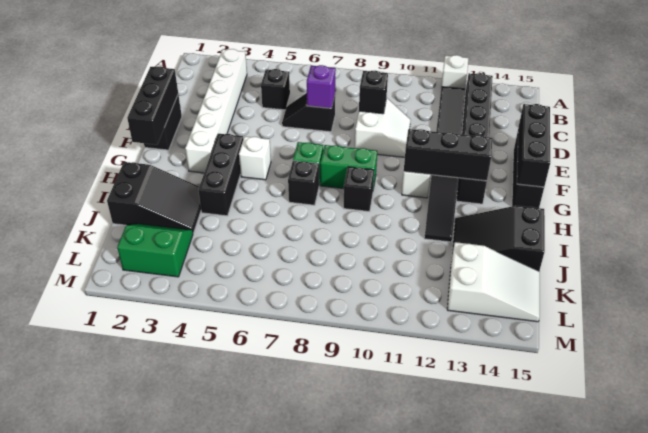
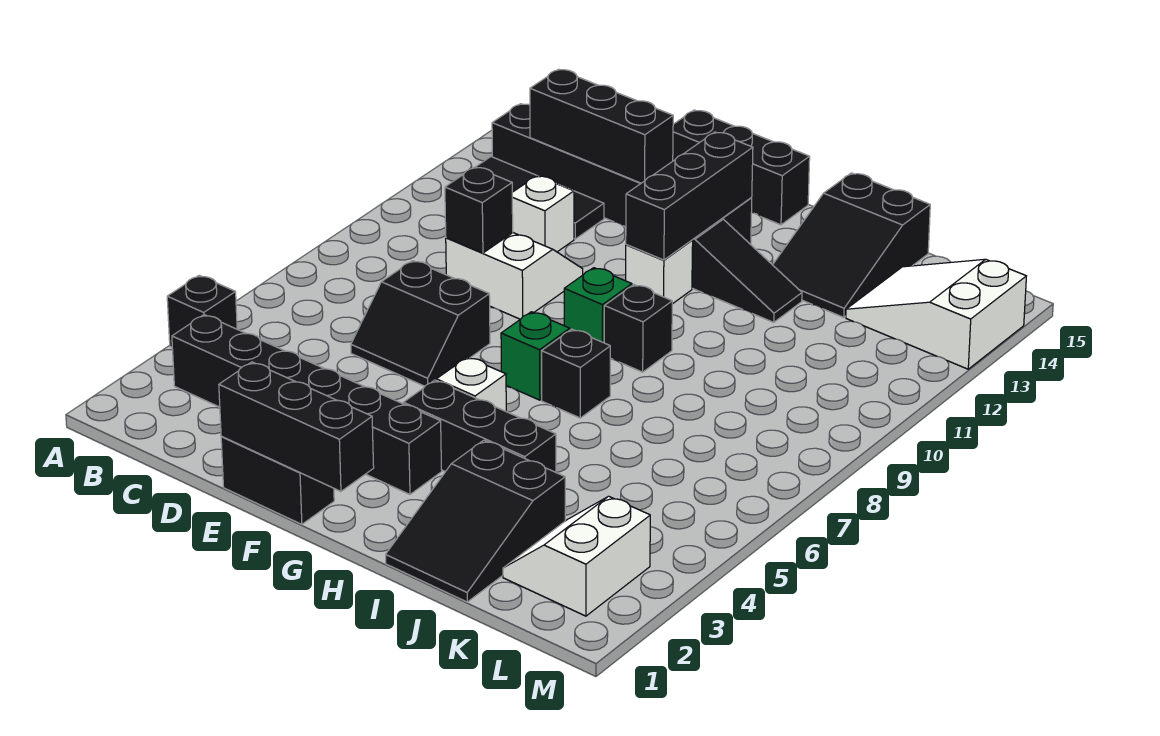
white 1x1 brick [441,55,468,89] -> white 1x1 brick moved to [512,176,574,252]
white 1x6 brick [185,49,247,173] -> black 1x6 brick [172,315,442,494]
black 1x1 brick [261,69,290,110] -> black 1x1 brick moved to [167,275,237,347]
black 1x2 slope [282,93,335,132] -> black 2x2 slope [351,261,490,386]
purple 1x1 brick [307,65,336,108] -> none
black 1x3 brick [517,104,550,187] -> black 1x3 brick moved to [530,69,673,183]
green 1x2 brick [320,145,377,189] -> green 1x1 brick [564,268,632,343]
black 2x3 slope [107,162,201,233] -> black 2x3 slope turned to [386,440,565,602]
green 2x2 slope [117,224,193,277] -> white 2x2 slope [503,496,650,616]
white 2x3 slope [447,242,540,322] -> white 2x3 slope turned to [846,259,1026,369]

